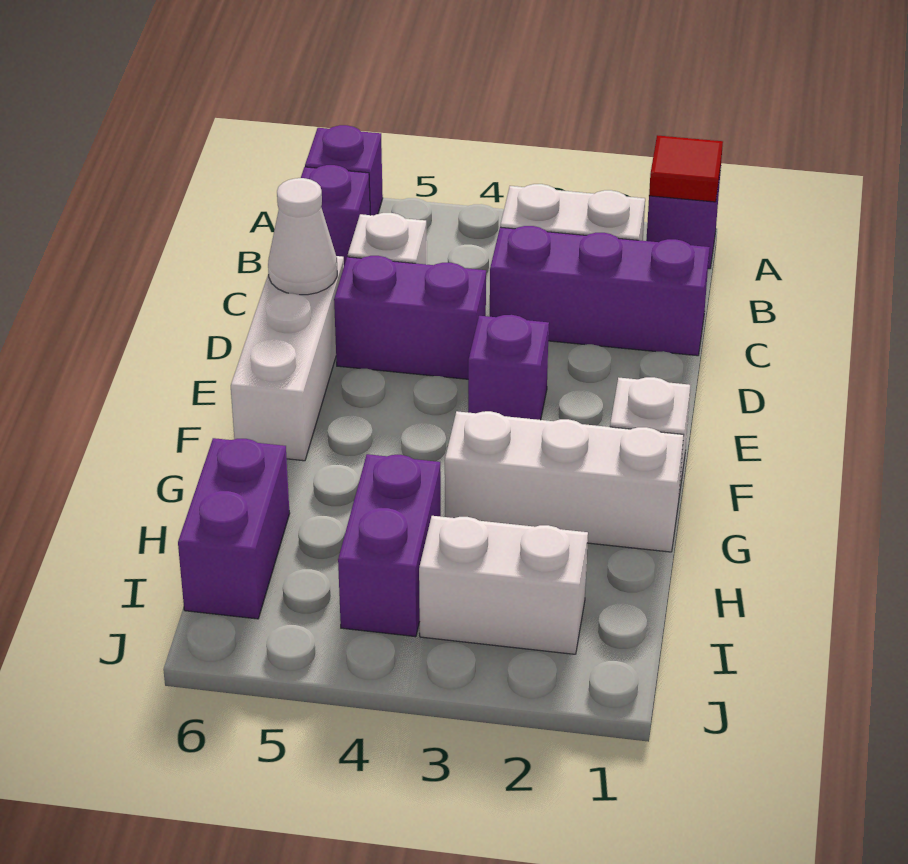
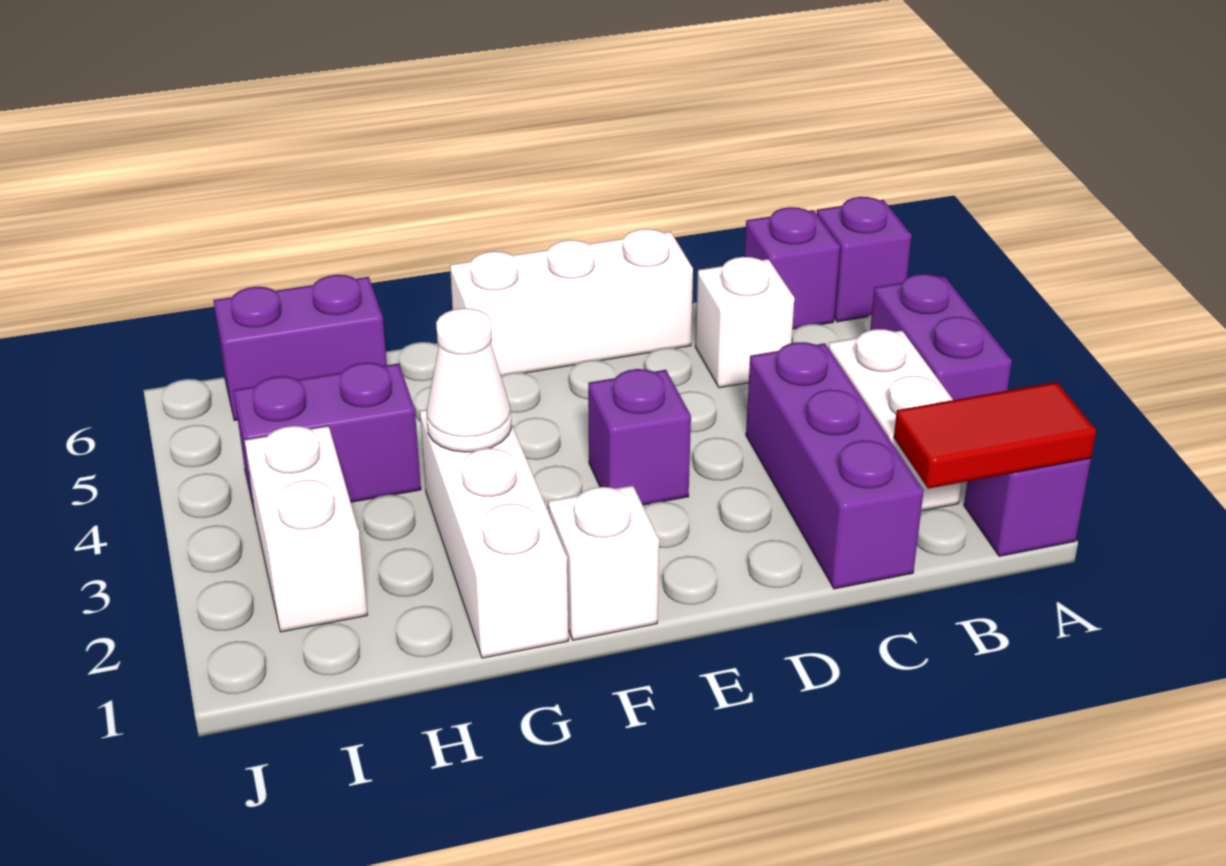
red 1x1 tile [649,135,723,202] -> red 1x2 tile [894,382,1096,489]
purple 1x2 brick [334,256,486,379] -> purple 1x2 brick moved to [870,274,1012,400]
white 1x1 cone [268,178,337,295] -> white 1x1 cone moved to [427,308,512,452]

